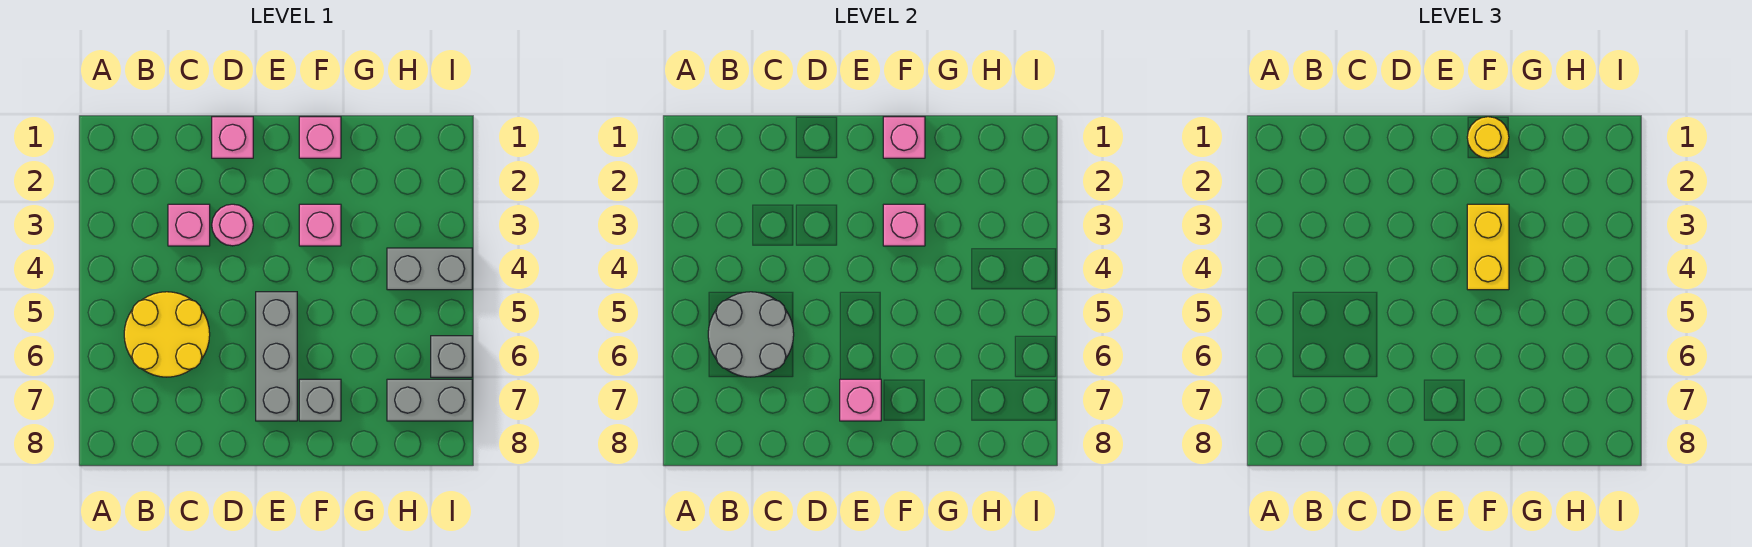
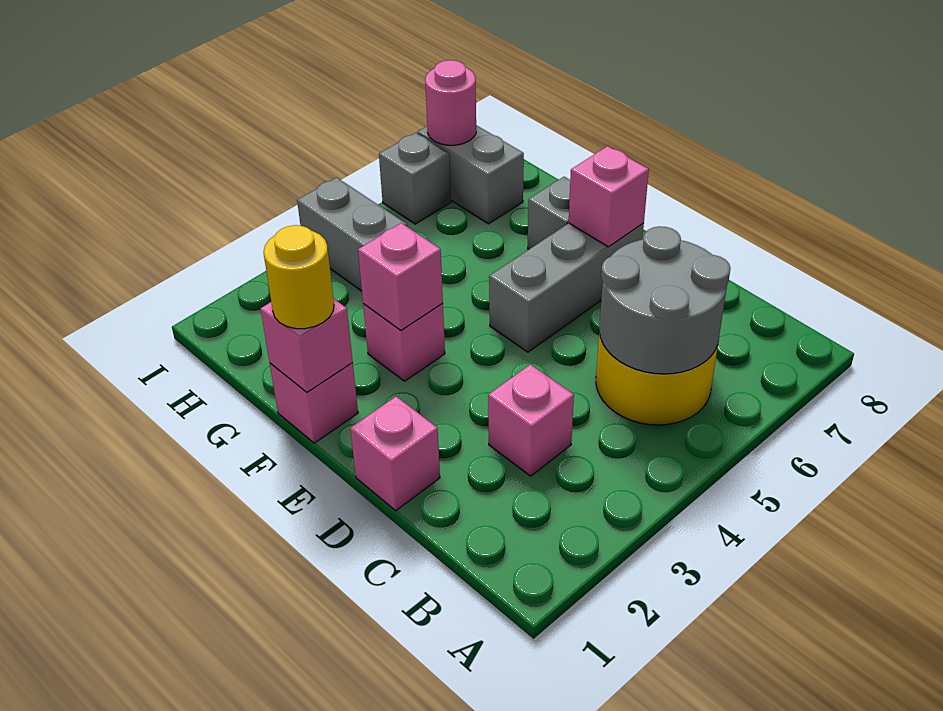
pink 1x1 round brick [212,204,253,246] -> pink 1x1 round brick moved to [425,60,476,145]
yellow 1x2 brick [1467,204,1509,290] -> none

